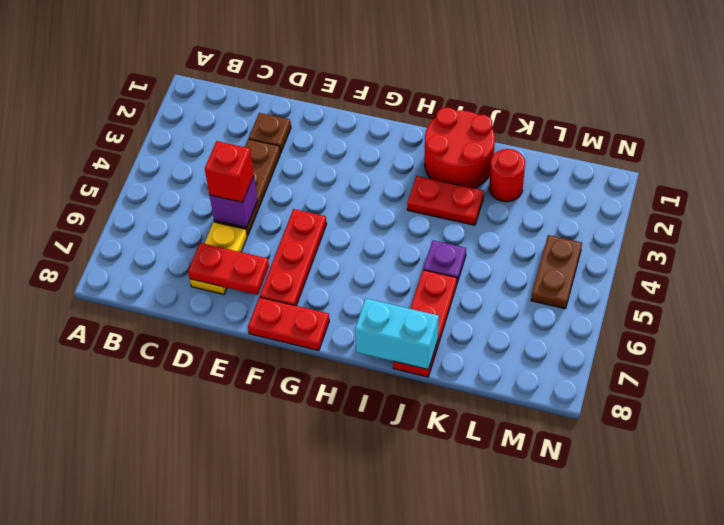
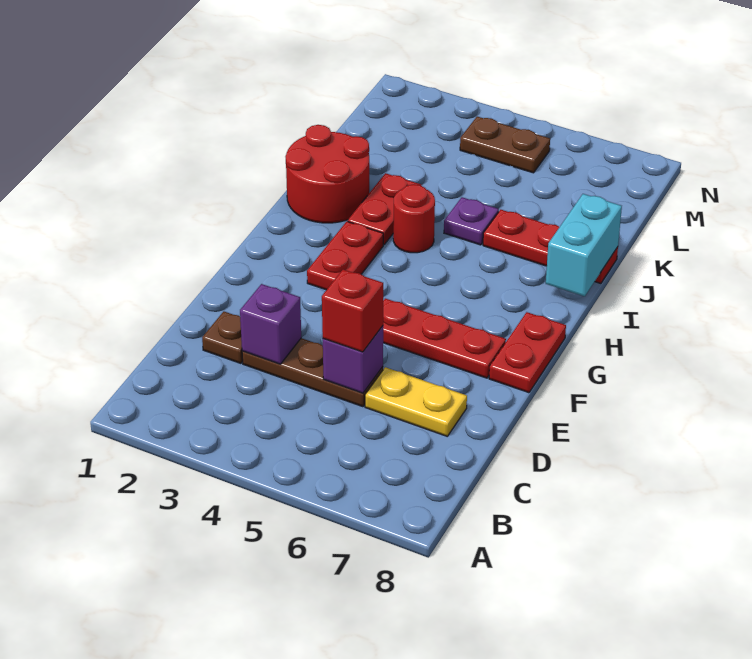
none -> purple 1x1 brick [240,284,301,364]
red 1x2 plate [188,243,269,295] -> red 1x2 plate moved to [307,221,383,290]
red 1x1 round brick [489,149,525,202] -> red 1x1 round brick moved to [393,184,435,253]

